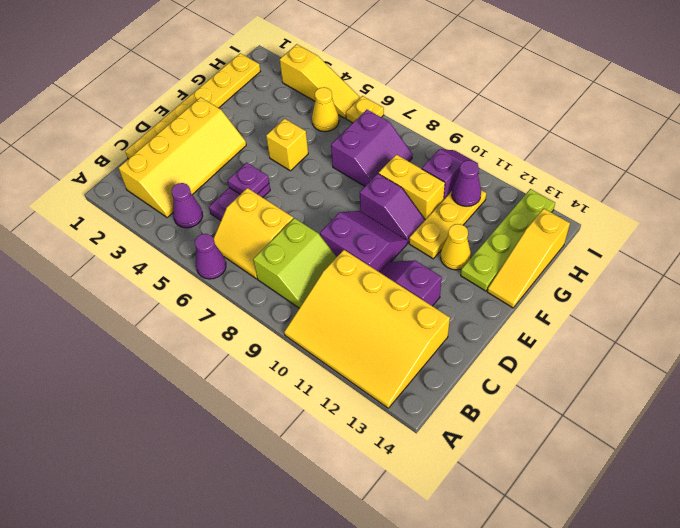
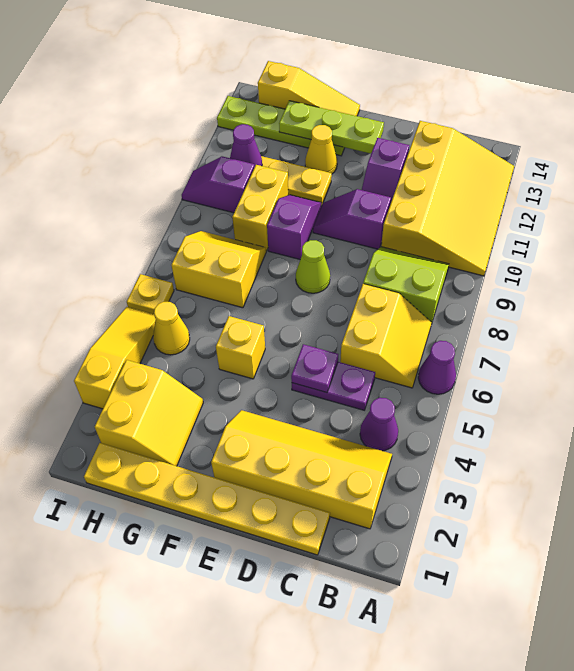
purple 2x2 slope [320,211,407,272] -> purple 1x2 slope [313,189,391,249]
none -> lime 1x1 cone [296,240,330,293]
none -> lime 1x3 plate [279,101,384,154]
none -> yellow 2x2 slope [95,360,203,466]
purple 2x2 slope [331,110,413,186] -> yellow 2x2 slope [171,231,266,308]

